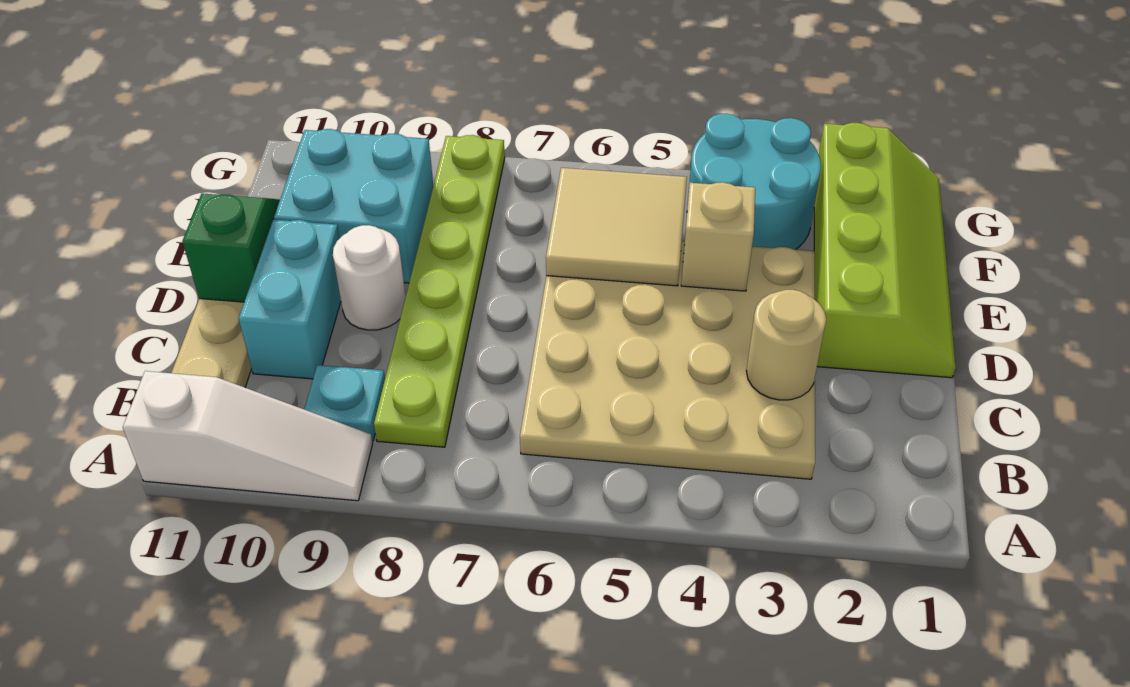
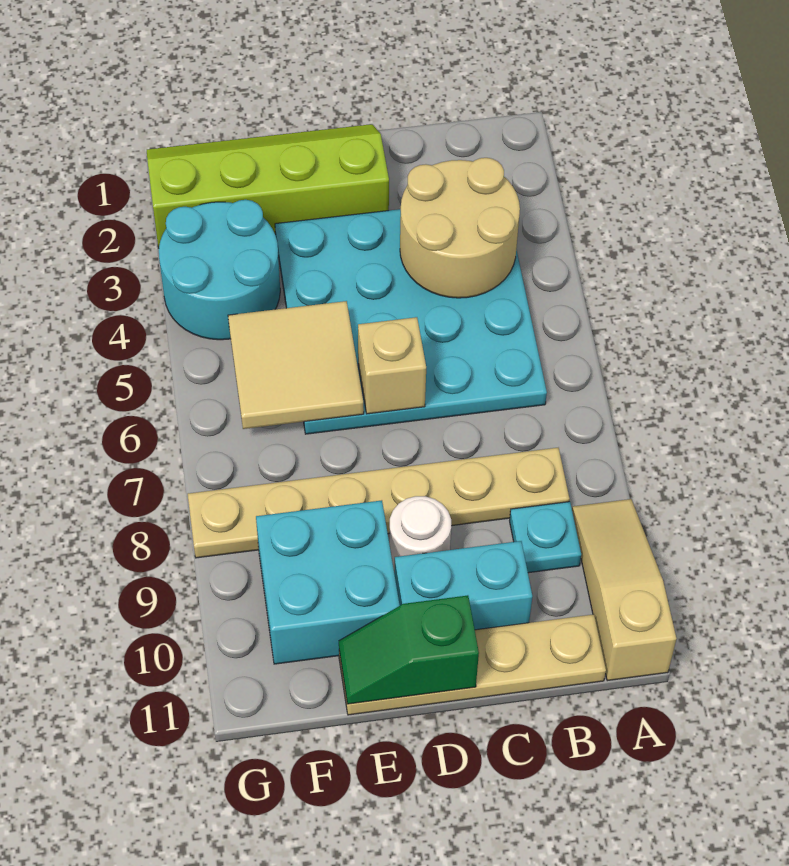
white 1x3 slope [123,371,373,501] -> tan 1x3 slope [572,499,677,681]
tan 4x4 plate [520,241,815,479] -> cyan 4x4 plate [275,209,547,434]
lime 1x6 plate [374,135,505,447] -> tan 1x6 plate [188,448,570,558]
tan 1x1 round brick [746,289,826,400] -> tan 2x2 round brick [400,158,520,298]
tan 1x1 brick [681,182,755,291] -> tan 1x1 brick moved to [358,317,426,414]

